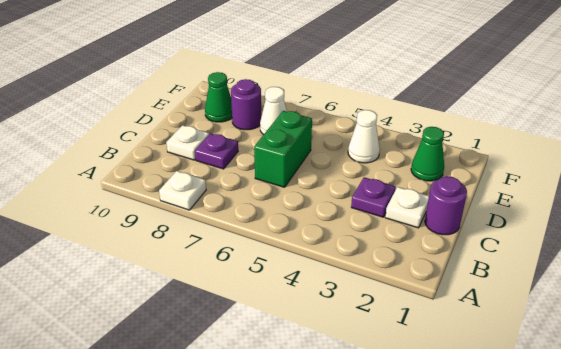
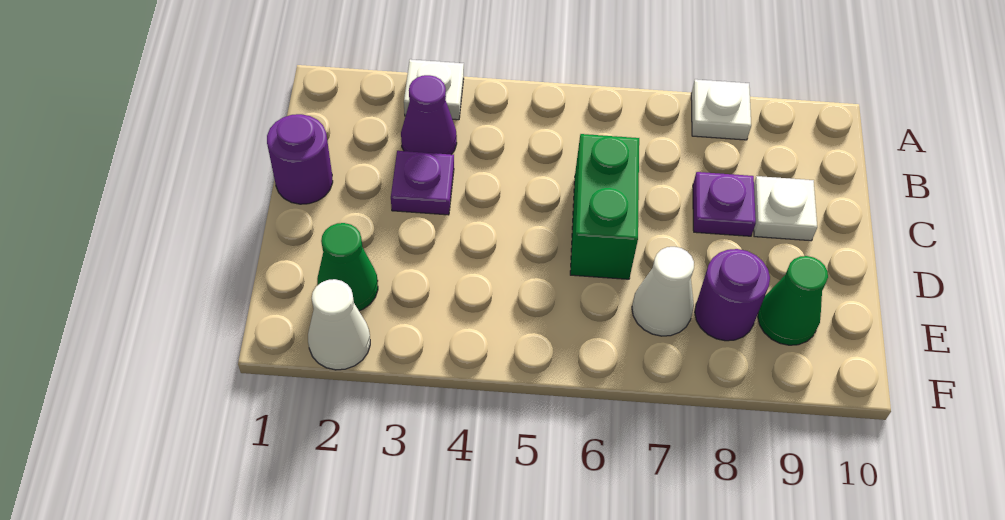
none -> purple 1x1 cone [401,75,457,154]
white 1x1 plate [385,187,429,228] -> white 1x1 plate moved to [404,59,464,120]
white 1x1 cone [348,110,380,163] -> white 1x1 cone moved to [308,279,370,370]

